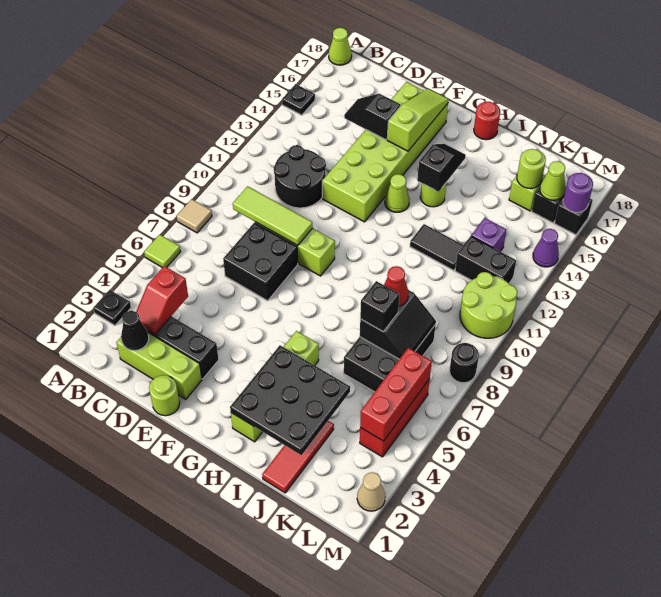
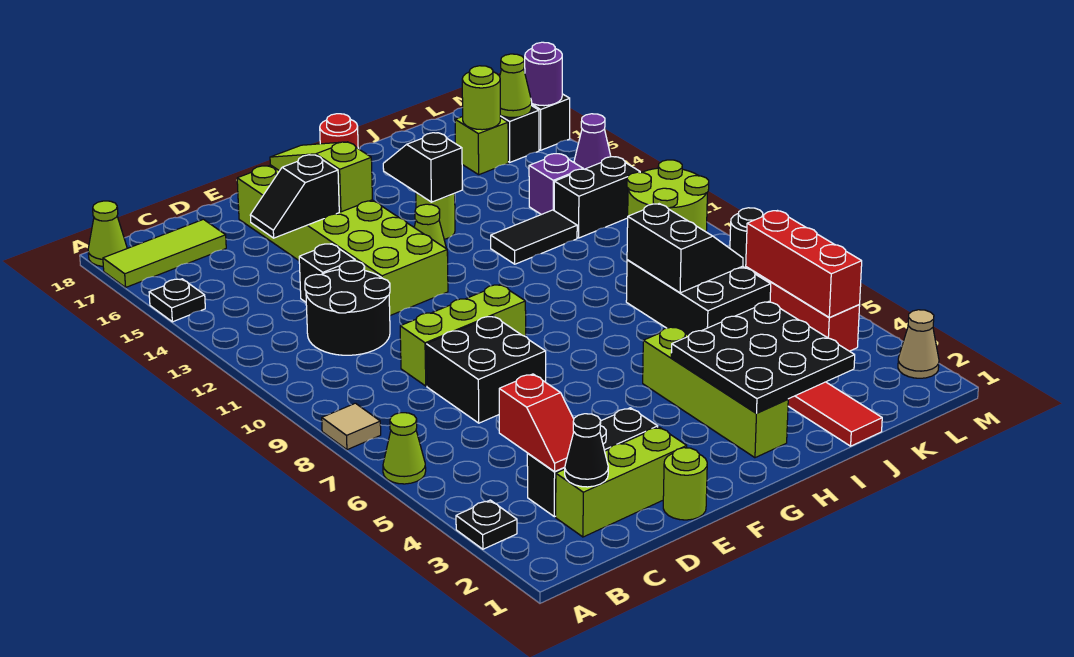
lime 1x1 tile [144,235,181,268] -> lime 1x1 cone [383,413,426,484]
lime 1x3 tile [233,186,313,245] -> lime 1x3 tile moved to [103,219,226,287]
black 1x1 brick [360,281,400,332] -> black 1x1 brick moved to [299,244,355,302]
red 1x1 cone [384,266,409,306] -> none

